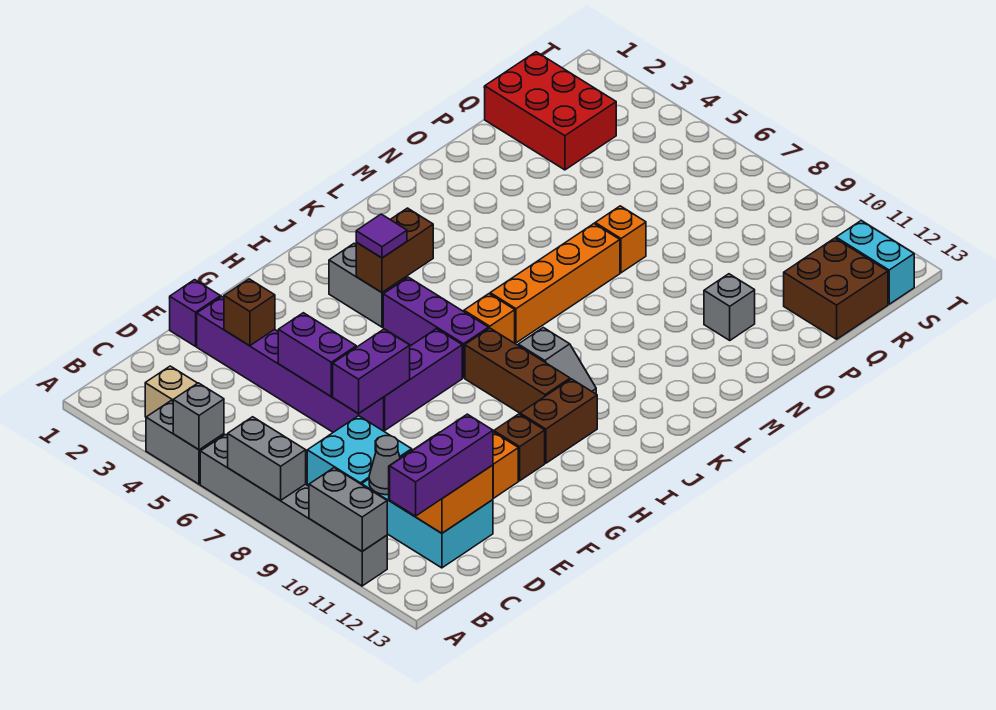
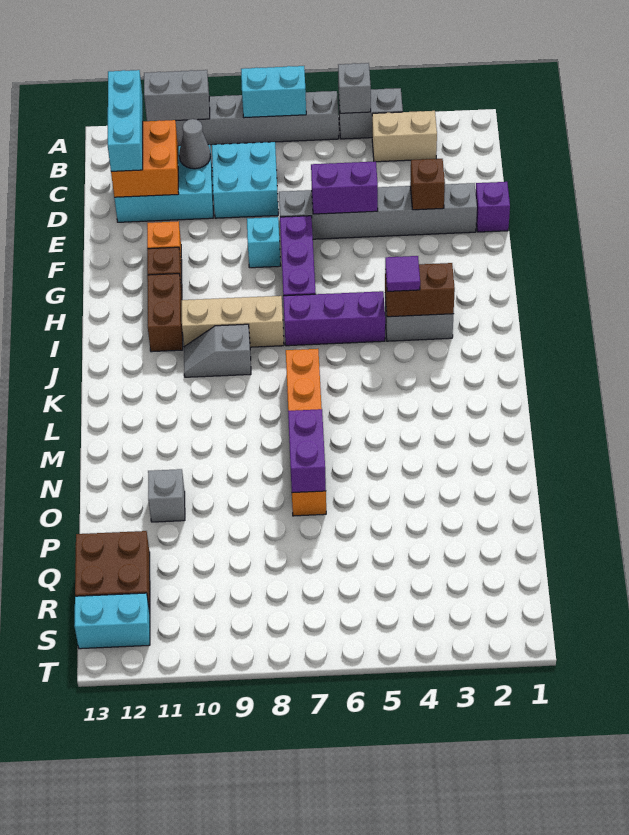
grey 1x2 brick [228,417,306,501] -> cyan 1x2 brick [241,66,306,118]
purple 1x3 brick [390,414,493,516] -> cyan 1x3 brick [108,70,143,171]
purple 1x6 brick [197,297,384,432] -> grey 1x6 brick [279,183,477,239]
purple 1x2 brick [333,329,410,414] -> purple 1x2 brick moved to [288,409,326,493]
none -> cyan 1x1 brick [247,217,281,268]
brown 1x2 brick [356,208,433,293] -> brown 1x2 brick turned to [385,263,455,317]
brown 1x3 brick [465,328,570,413] -> tan 1x3 brick [182,296,284,347]
orange 1x1 brick [464,294,515,343] -> none
red 2x3 brick [485,52,616,170] -> none

